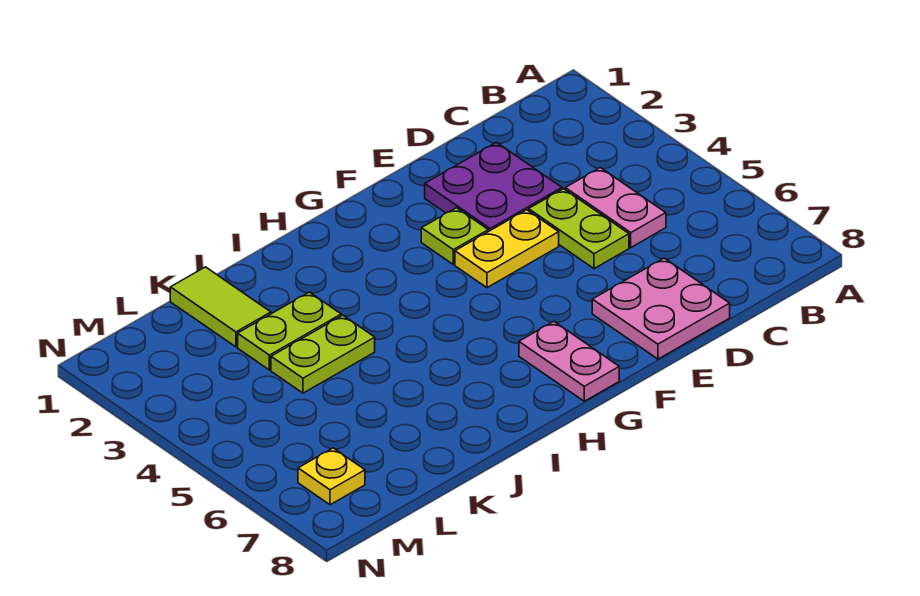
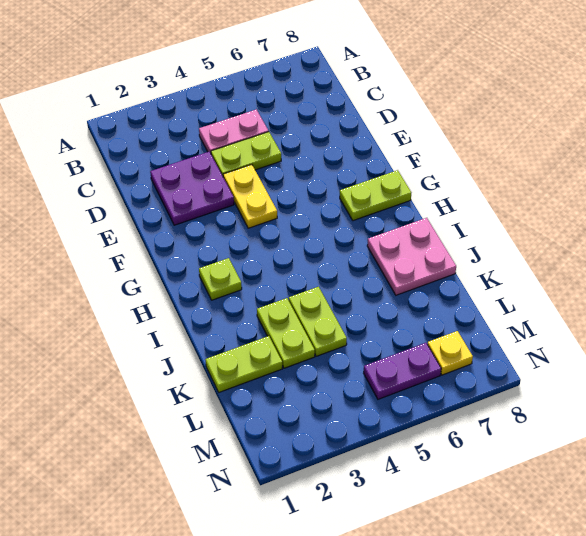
pink 2x2 plate [592,258,730,359] -> pink 2x2 plate moved to [367,218,456,295]
lime 1x1 plate [421,208,488,264] -> lime 1x1 plate moved to [199,258,242,300]
pink 1x2 plate [519,321,619,401] -> lime 1x2 plate [340,170,411,221]
lime 1x2 tile [170,267,271,347] -> lime 1x2 plate [205,336,282,392]
none -> purple 1x2 plate [364,343,441,399]

